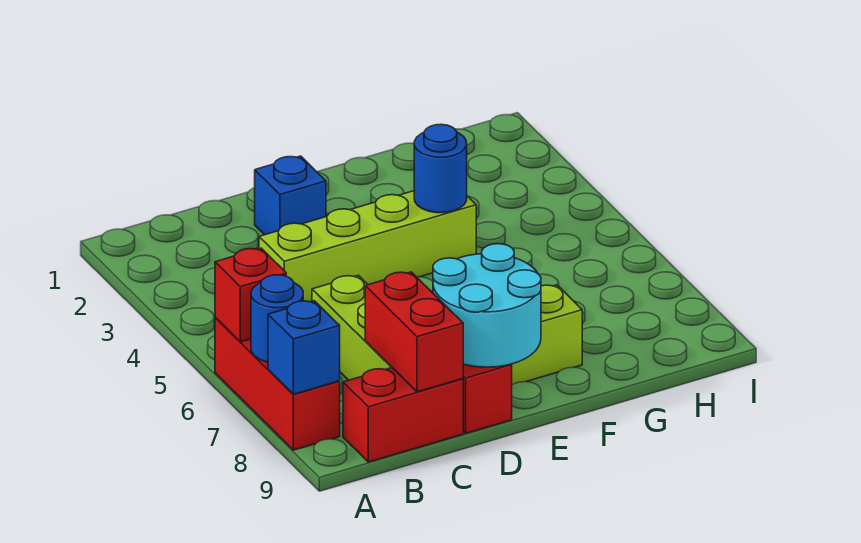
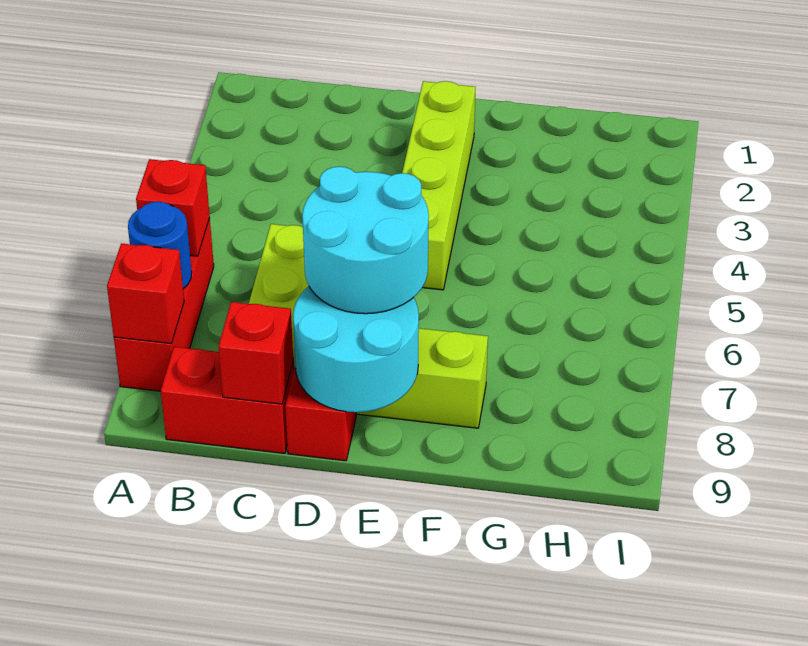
blue 1x1 brick [268,301,340,394] -> red 1x1 brick [107,244,184,344]
lime 1x4 brick [259,191,476,302] -> lime 1x4 brick turned to [402,81,476,290]
red 1x2 brick [365,272,463,392] -> red 1x1 brick [218,302,293,404]
blue 1x1 brick [255,156,326,235] -> none
none -> cyan 2x2 round brick [302,167,429,314]
blue 1x1 round brick [414,124,467,213] -> none

